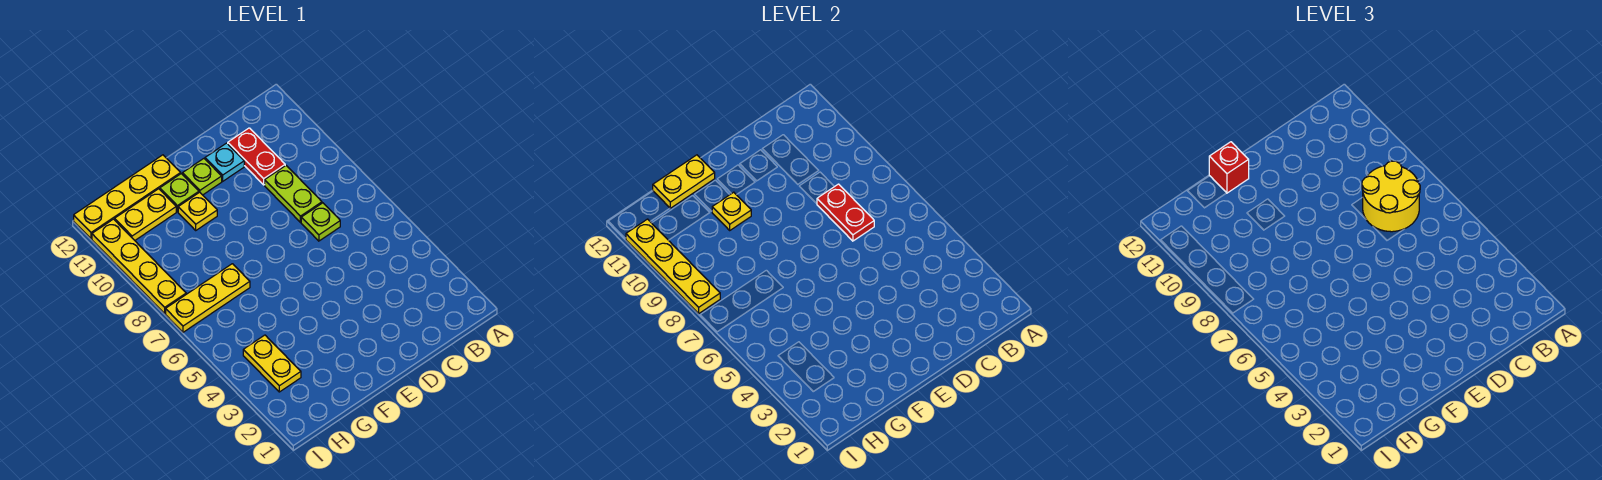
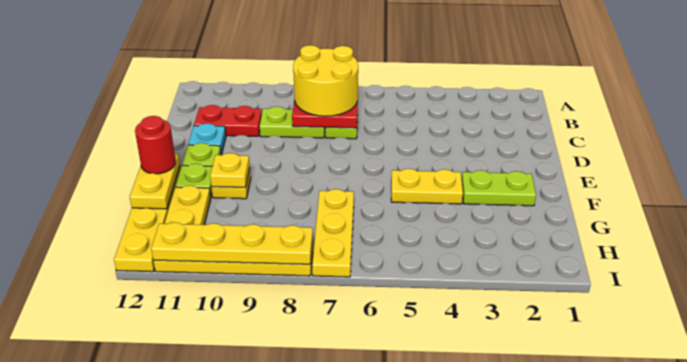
none -> lime 1x2 plate [462,170,536,206]
red 1x1 brick [1209,142,1249,193] -> red 1x1 round brick [135,116,175,174]
yellow 1x2 plate [243,335,301,392] -> yellow 1x2 plate moved to [391,169,463,204]

